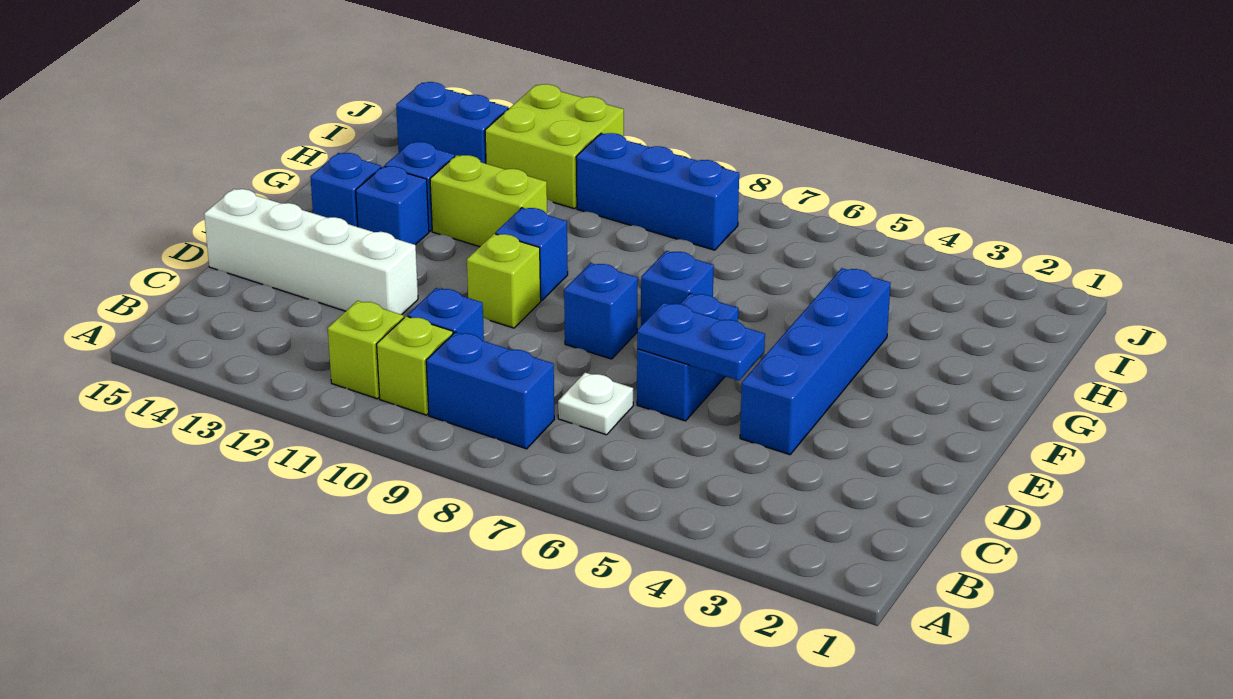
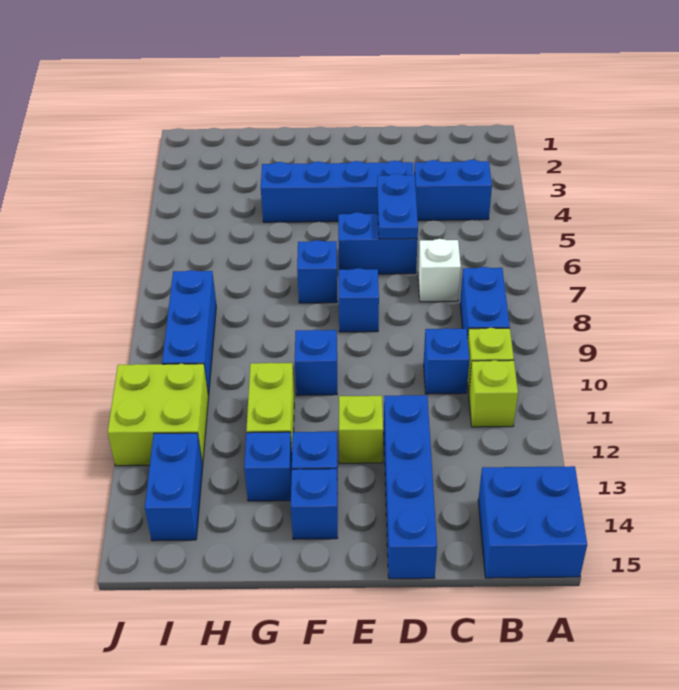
none -> blue 2x2 brick [478,466,587,578]
none -> blue 1x2 brick [414,160,492,220]
white 1x1 plate [558,373,633,435] -> white 1x1 brick [418,239,461,302]
white 1x4 brick [204,189,418,315] -> blue 1x4 brick [384,395,437,579]
lime 1x1 brick [467,234,541,328] -> lime 1x1 brick moved to [339,396,383,463]

